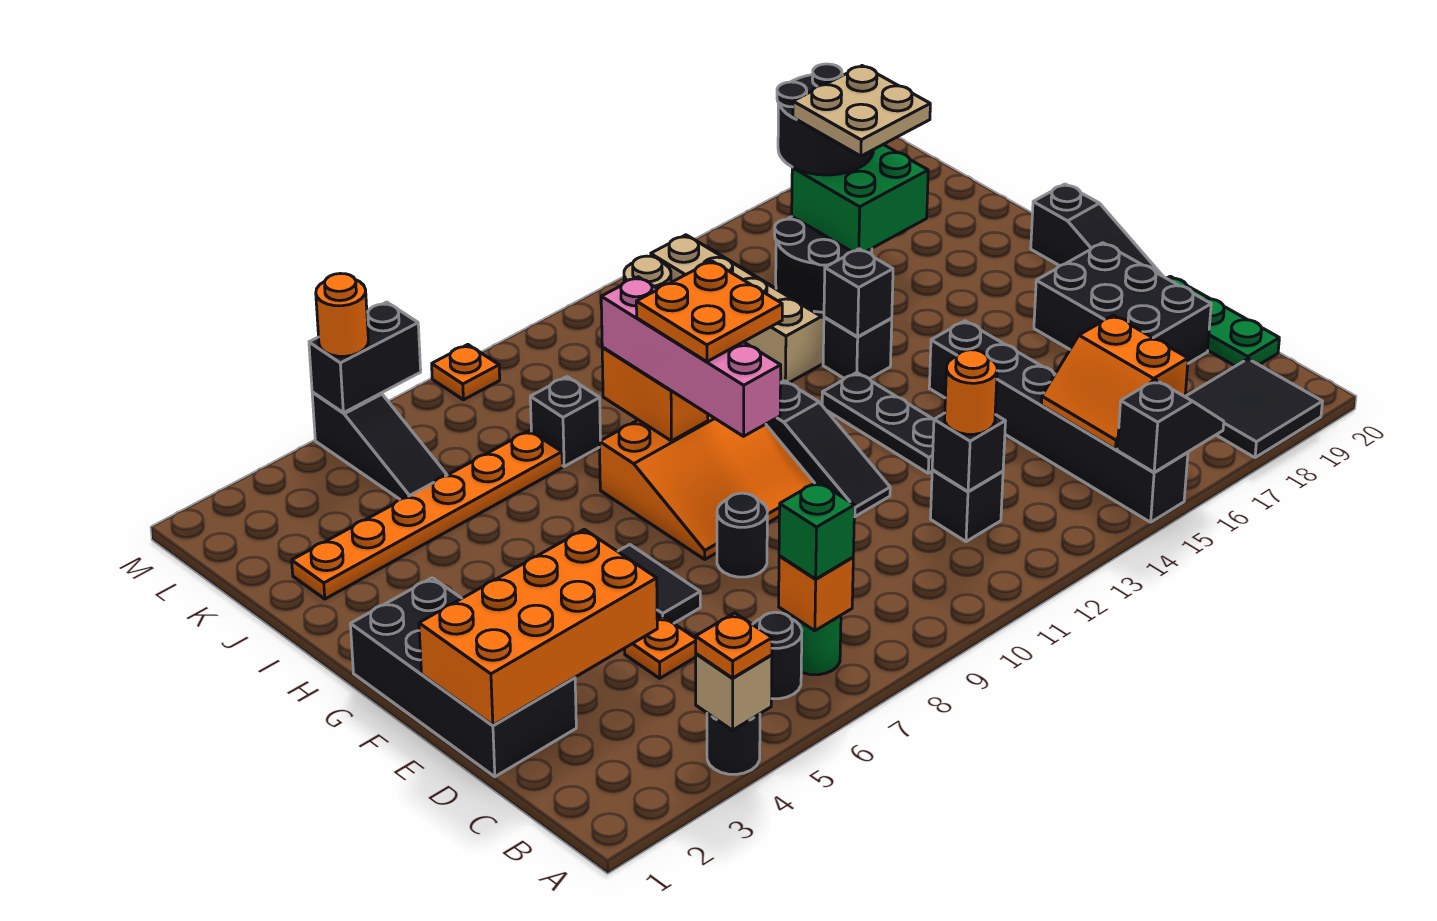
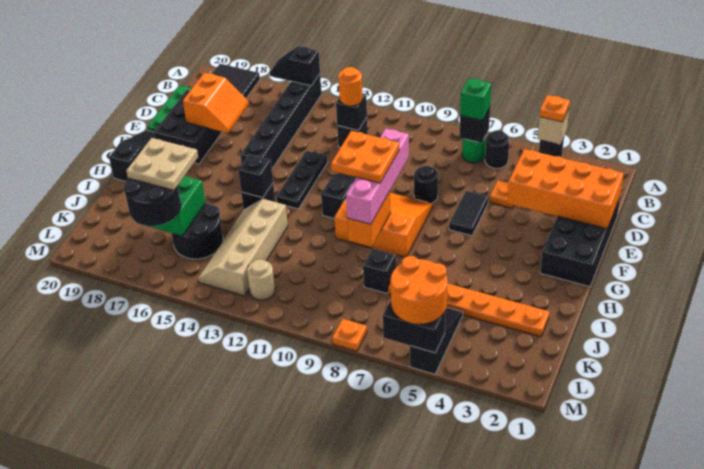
orange 1x1 brick [779,556,853,631] -> black 1x1 brick [460,108,490,143]
orange 2x2 slope [1041,315,1188,449] -> orange 2x2 slope moved to [183,73,249,133]
orange 1x1 round brick [316,273,368,356] -> orange 2x2 round brick [391,256,448,324]

